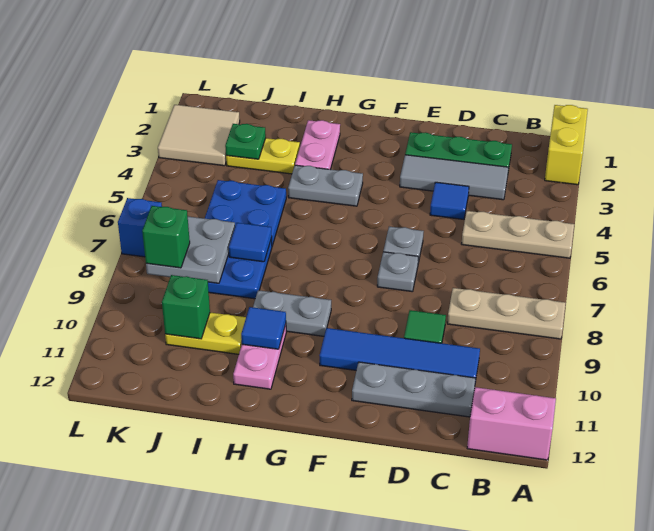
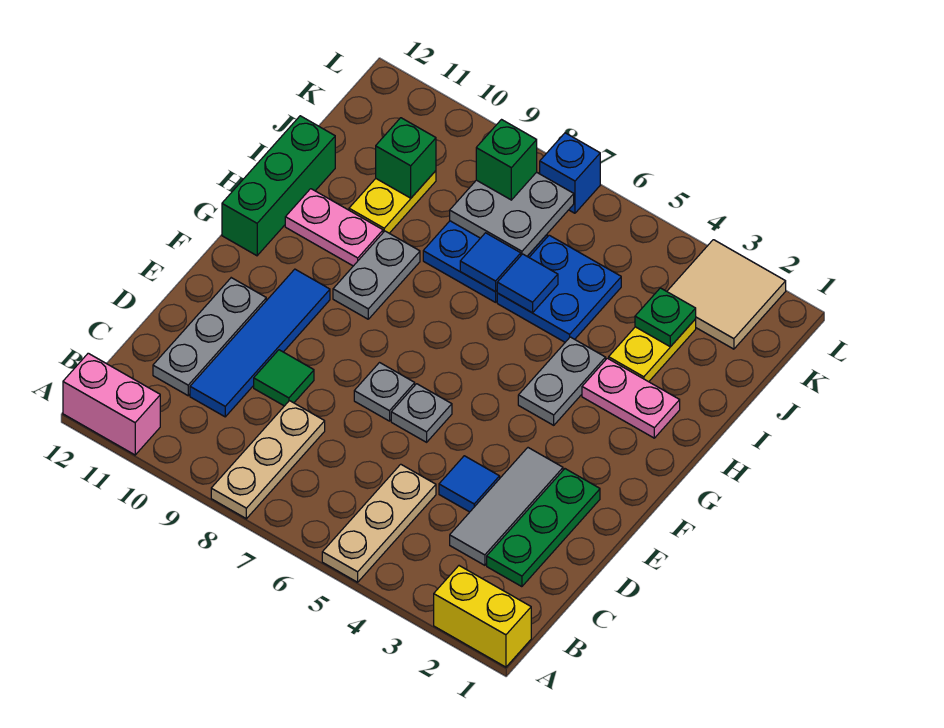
pink 1x2 brick [467,387,556,460] -> pink 1x2 brick turned to [63,353,160,455]
none -> green 1x3 brick [222,116,335,256]
blue 1x1 tile [241,307,286,349] -> blue 1x1 tile moved to [497,254,558,313]

